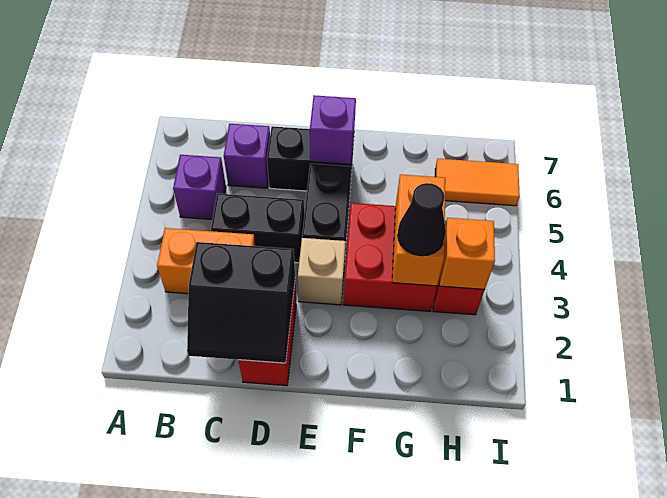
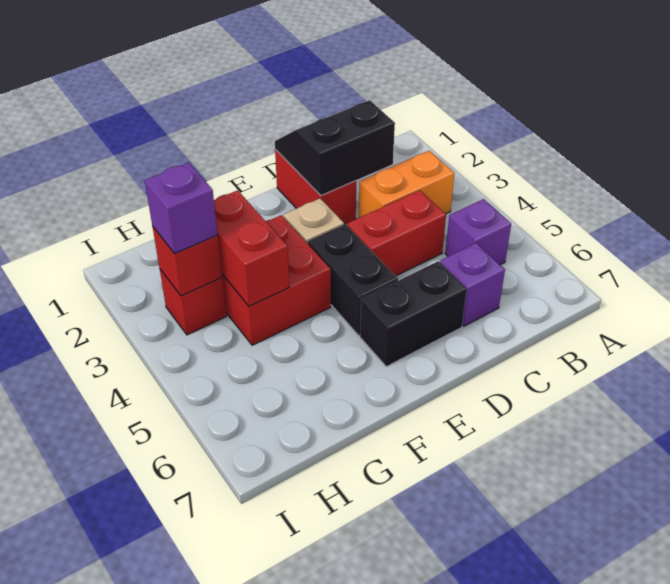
black 1x2 brick [211,193,304,263] -> red 1x2 brick [347,191,446,276]
purple 1x1 brick [310,95,356,164] -> purple 1x1 brick moved to [145,163,218,254]
orange 1x2 brick [392,175,445,286] -> red 1x2 brick [214,190,289,306]
black 1x1 cone [398,183,446,256] -> none
orange 1x1 brick [440,218,495,290] -> red 1x1 brick [152,226,222,296]
orange 1x2 tile [435,159,520,206] -> none

